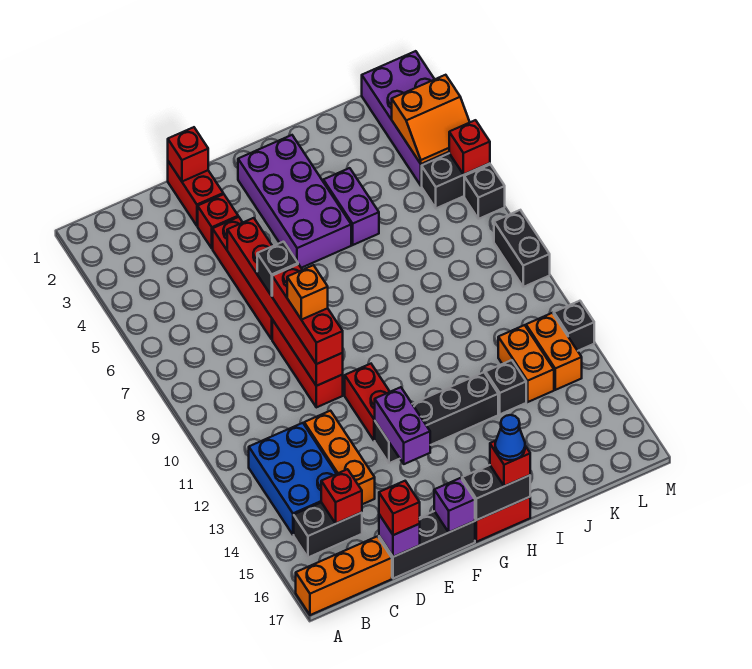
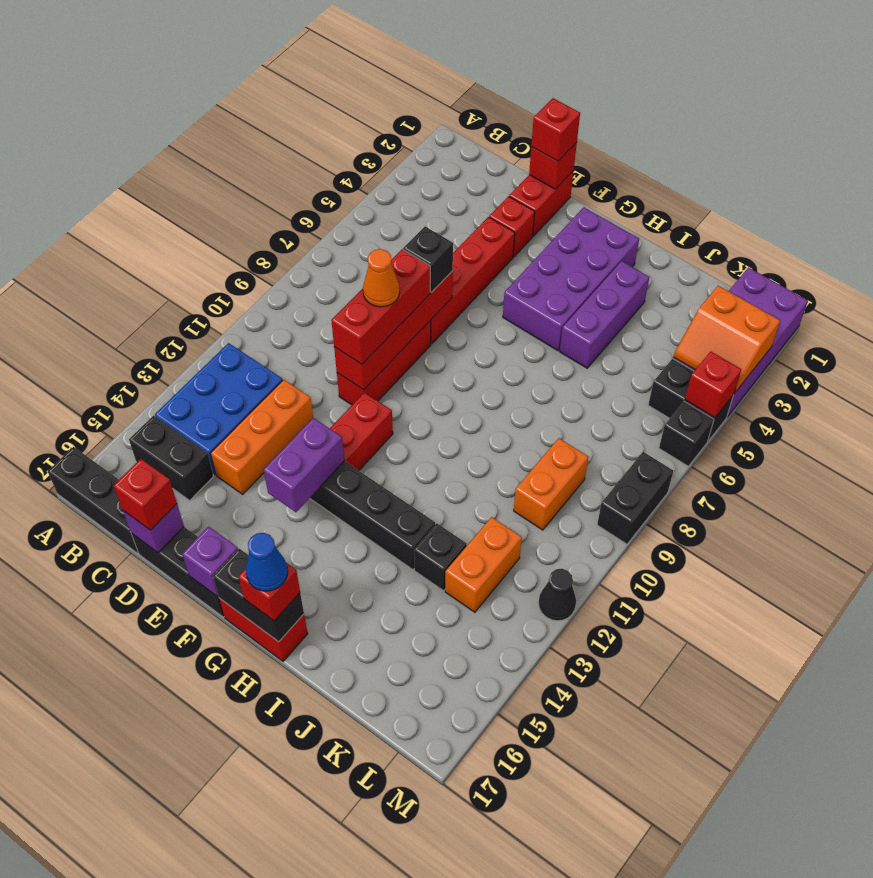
orange 1x3 brick [296,536,392,615] -> black 1x3 brick [48,447,138,553]
red 1x1 brick [321,469,362,523] -> red 1x1 brick moved to [531,98,580,161]
red 1x6 brick [227,218,343,386] -> red 1x4 brick [334,271,453,390]
orange 1x1 brick [287,265,328,320] -> orange 1x1 cone [363,249,400,307]
purple 1x2 brick [323,168,379,245] -> purple 1x3 brick [560,261,649,368]
orange 1x2 brick [526,313,582,390] -> orange 1x2 brick moved to [514,438,588,530]
black 1x1 brick [554,301,594,351] -> black 1x1 cone [538,569,576,621]

